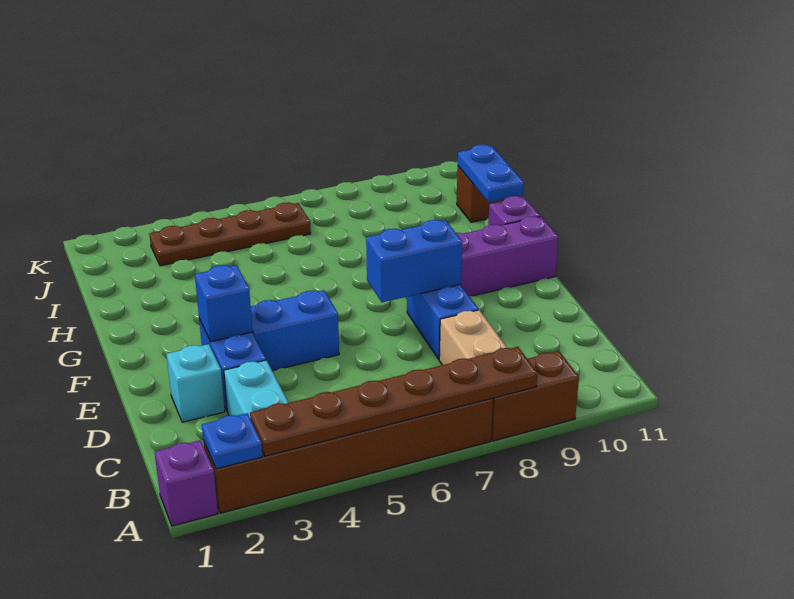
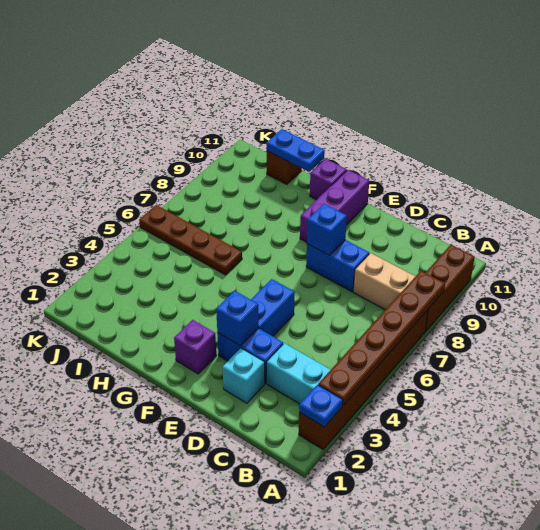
purple 1x1 brick [155,440,218,526] -> purple 1x1 brick moved to [174,320,216,374]
brown 1x2 brick [491,351,579,441] -> brown 1x3 brick [425,245,475,331]
blue 1x2 brick [366,220,462,302] -> blue 1x1 brick [307,204,347,256]
brown 1x4 plate [149,202,311,266] -> brown 1x4 plate turned to [139,205,242,275]

